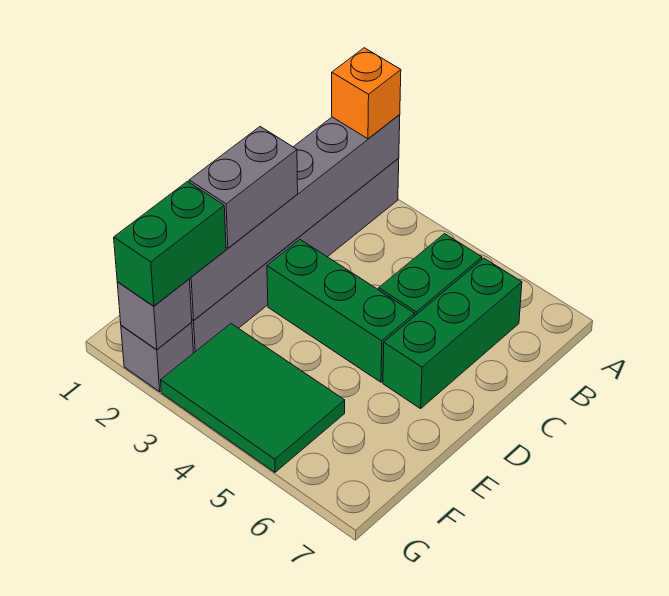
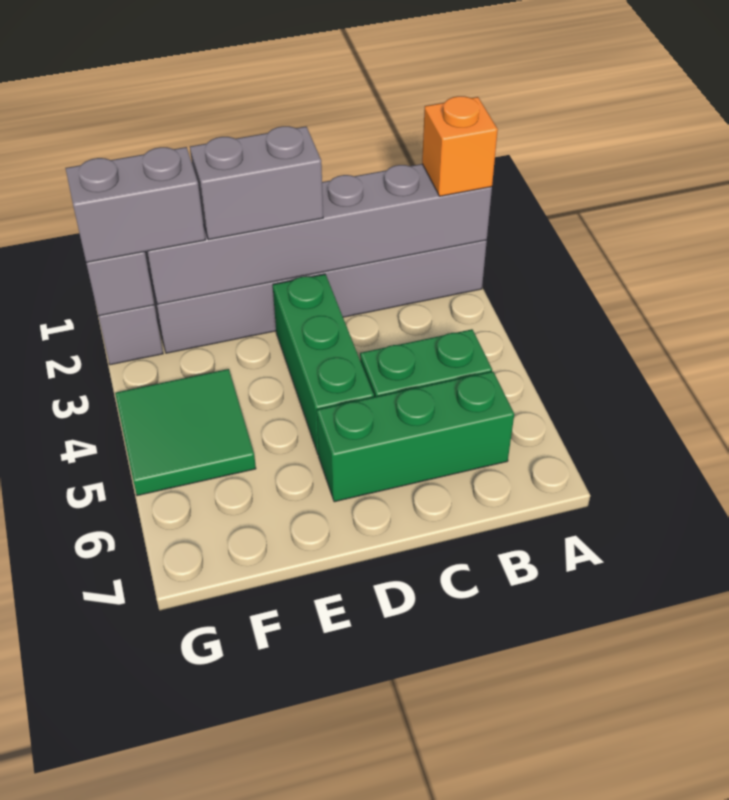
green 1x2 brick [114,181,226,306] -> grey 1x2 brick [66,147,205,263]
green 2x3 tile [161,324,345,472] -> green 2x2 tile [115,369,256,496]

